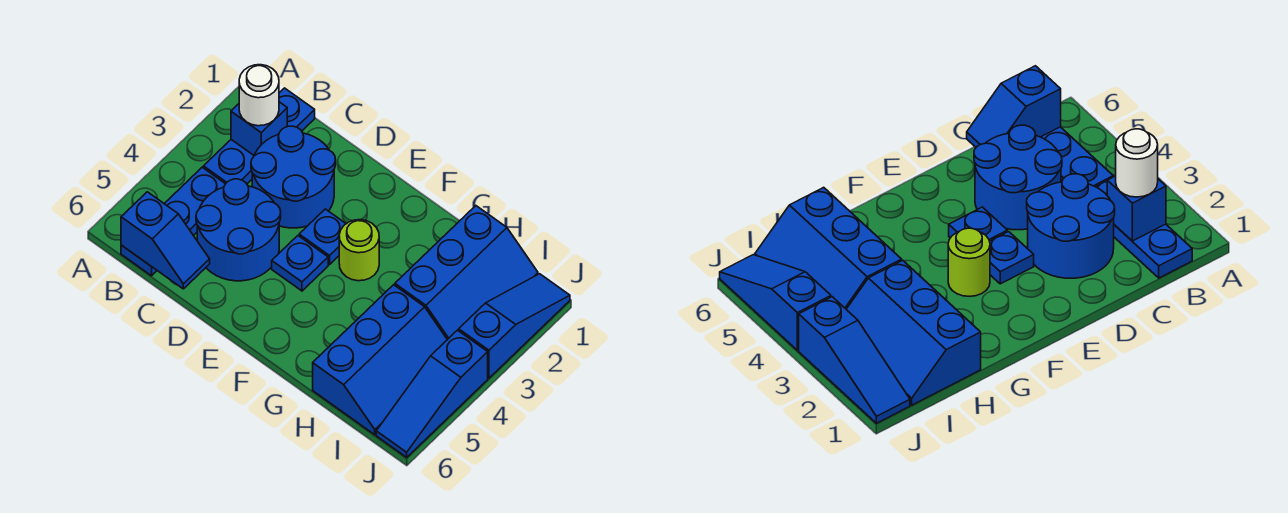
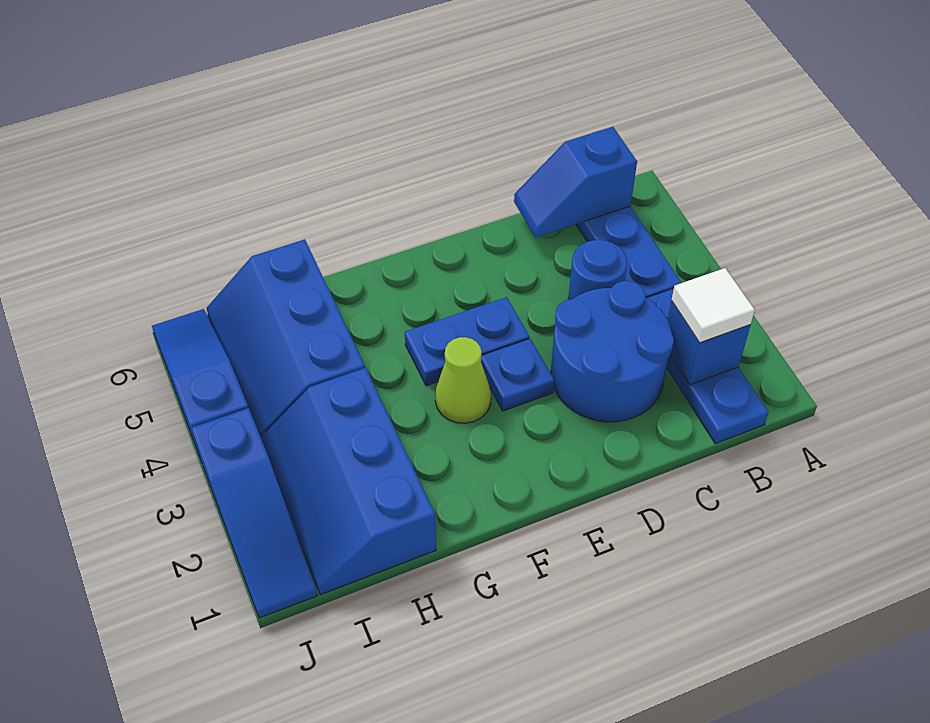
white 1x1 round brick [239,65,279,126] -> white 1x1 tile [672,268,755,343]
blue 2x2 round brick [196,179,281,281] -> blue 1x1 round brick [568,240,627,300]
blue 1x1 plate [272,236,328,291] -> blue 1x2 plate [405,297,529,386]
lime 1x1 round brick [339,220,379,281] -> lime 1x1 cone [435,337,491,423]

